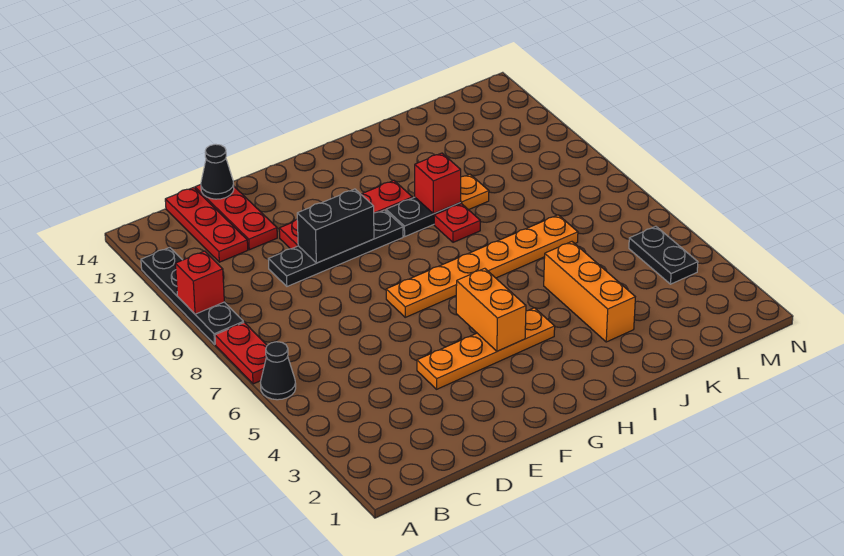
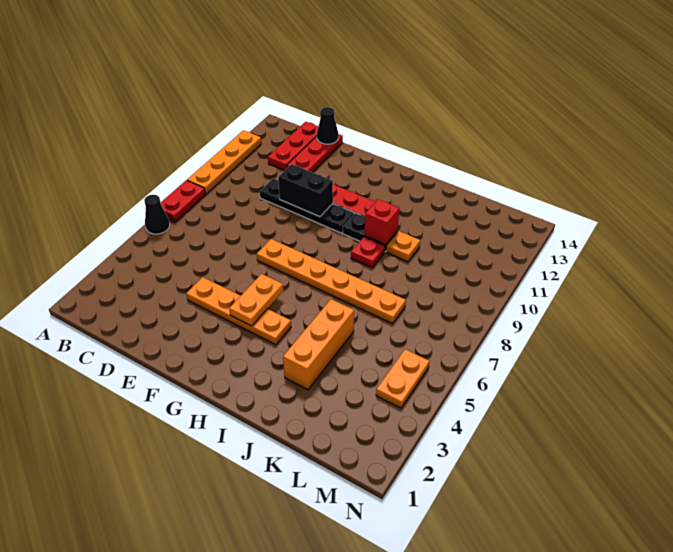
black 1x4 plate [141,248,244,344] -> orange 1x4 plate [187,130,261,194]
red 1x1 brick [176,251,224,314] -> none
orange 1x2 brick [456,268,526,351] -> orange 1x2 plate [229,274,283,326]
black 1x2 plate [629,226,698,284] -> orange 1x2 plate [376,349,429,408]

